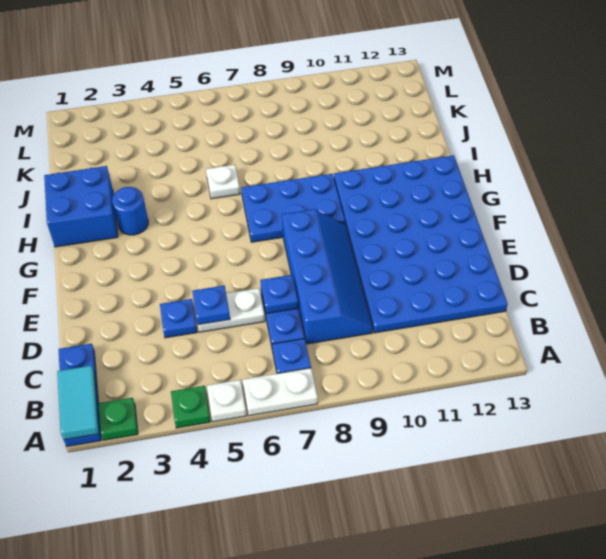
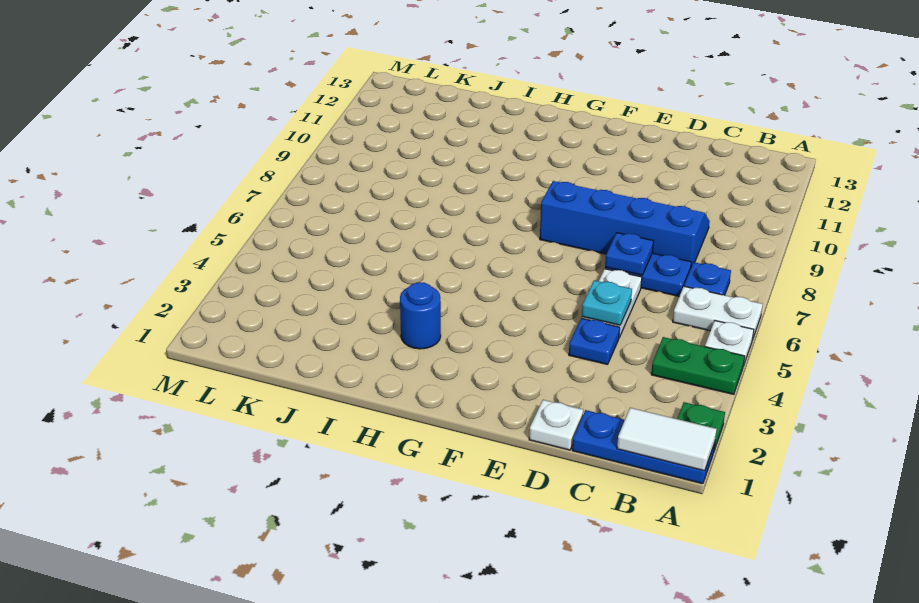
cyan 1x2 tile [57,366,99,440] -> white 1x2 tile [617,408,717,471]
green 1x1 plate [171,386,211,428] -> green 1x2 plate [651,337,745,394]
white 1x2 plate [242,368,318,416] -> white 1x2 plate turned to [673,286,763,340]
blue 4x6 plate [334,155,508,333] -> none
blue 1x1 plate [192,286,230,325] -> cyan 1x1 plate [582,280,632,325]
blue 2x3 plate [241,174,345,242] -> none
blue 2x2 brick [44,166,118,247] -> none
white 1x1 plate [206,165,240,199] -> white 1x1 plate moved to [529,400,583,450]

